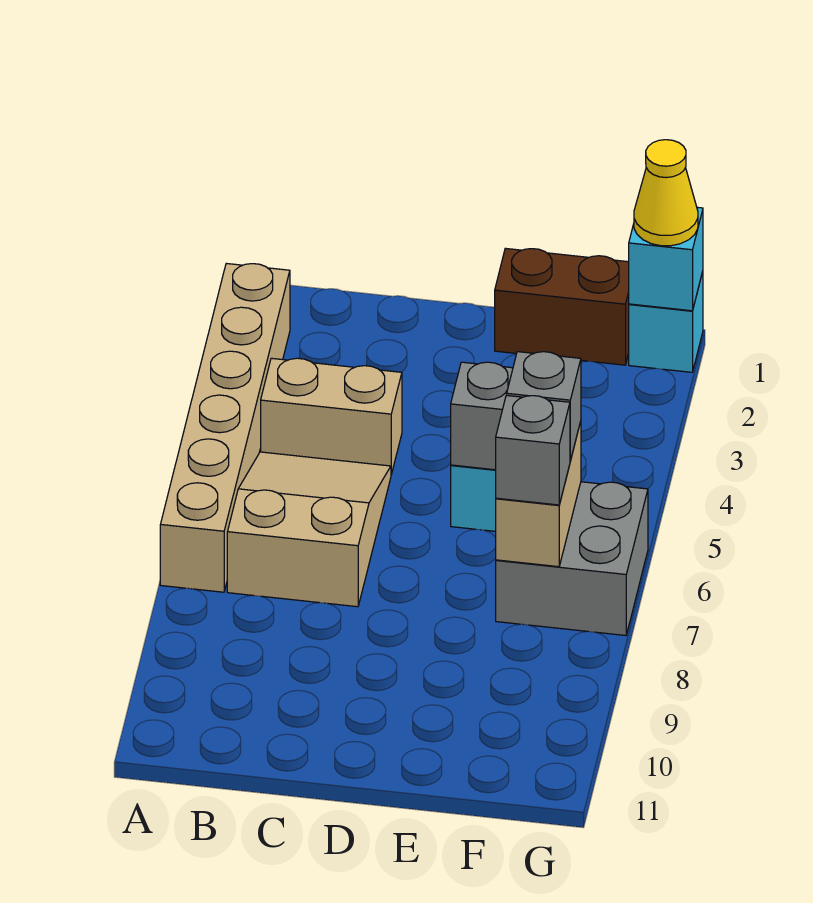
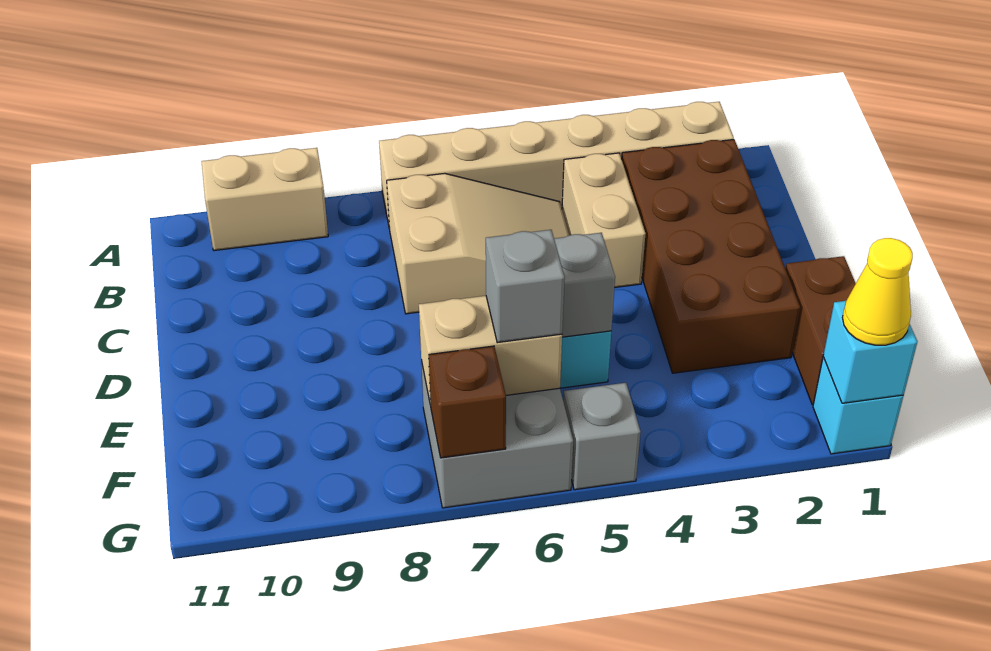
none -> tan 1x2 brick [201,148,328,251]
none -> brown 2x4 brick [622,140,800,373]
grey 1x1 brick [496,395,570,505] -> grey 1x1 brick moved to [563,383,641,490]
none -> brown 1x1 brick [429,346,506,458]

